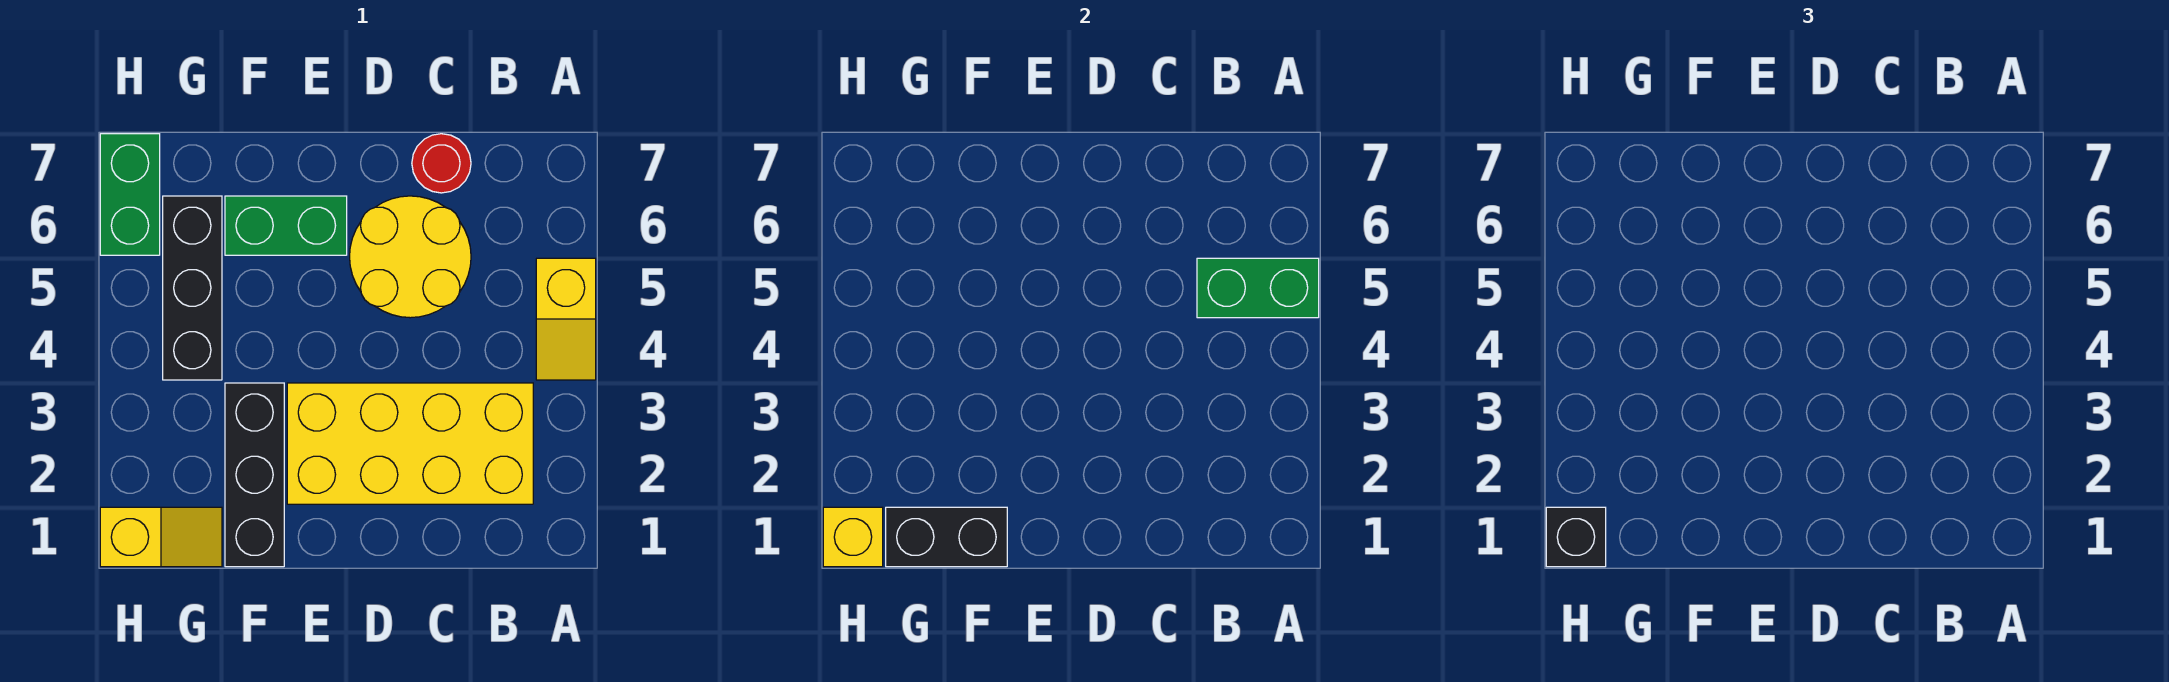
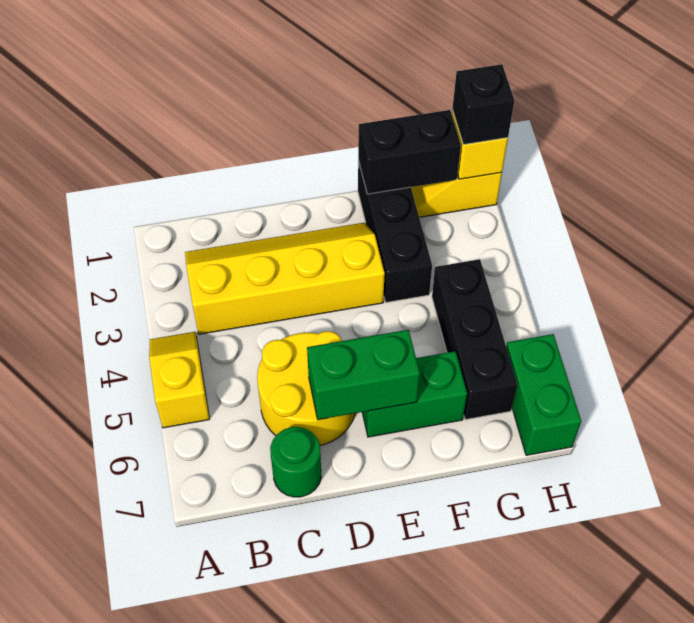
green 1x2 brick [1197,258,1319,318] -> green 1x2 brick moved to [307,330,420,420]
yellow 2x4 brick [287,383,533,504] -> yellow 2x4 slope [185,223,385,334]
red 1x1 round brick [412,134,471,193] -> green 1x1 round brick [270,427,321,497]

